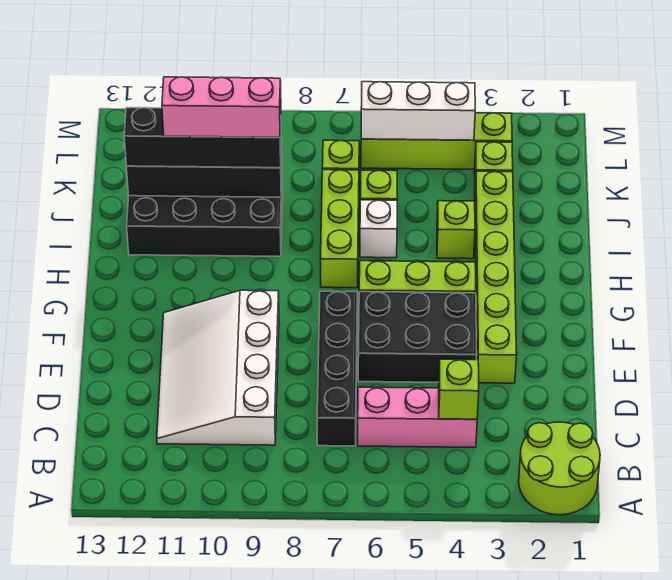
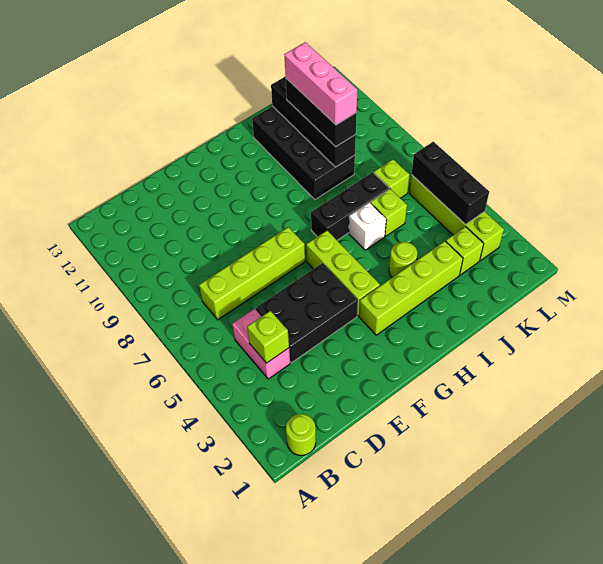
lime 2x2 round brick [519,422,600,515] -> lime 1x1 round brick [286,414,316,456]
pink 1x3 brick [358,387,477,447] -> pink 1x2 brick [232,309,290,379]
black 1x4 brick [317,291,357,446] -> lime 1x4 brick [199,227,305,320]
white 3x4 slope [157,290,279,445] -> none
lime 1x6 brick [475,171,517,383] -> lime 1x4 brick [359,241,463,335]
black 2x3 brick [358,292,477,382] -> black 2x3 brick turned to [256,263,358,363]
lime 1x3 brick [321,170,359,288] -> black 1x3 brick [311,172,389,240]
lime 1x1 brick [437,201,475,259] -> lime 1x1 round brick [389,242,417,277]
black 1x4 brick [124,108,282,168] -> black 1x3 brick [286,78,357,147]
white 1x3 brick [361,82,475,140] -> black 1x3 brick [412,142,489,225]

